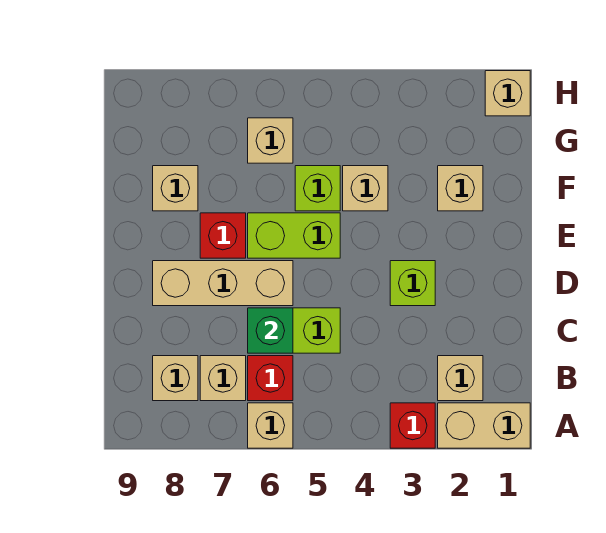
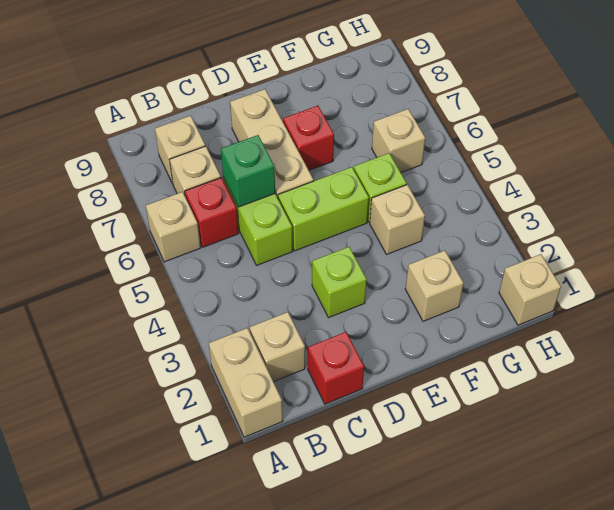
red 1x1 brick [390,403,435,448] -> red 1x1 brick moved to [308,332,364,404]
lime 1x2 brick [248,213,340,258] -> lime 1x2 brick turned to [278,167,369,251]
tan 1x1 brick [153,166,198,211] -> none

